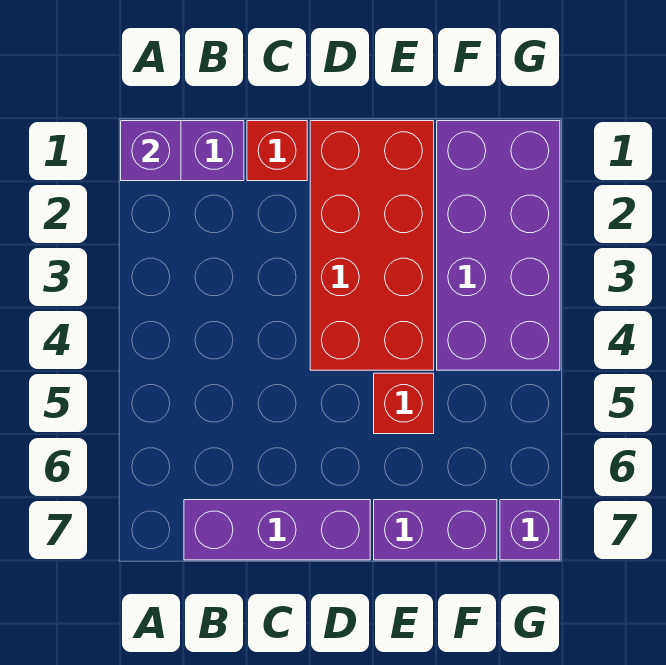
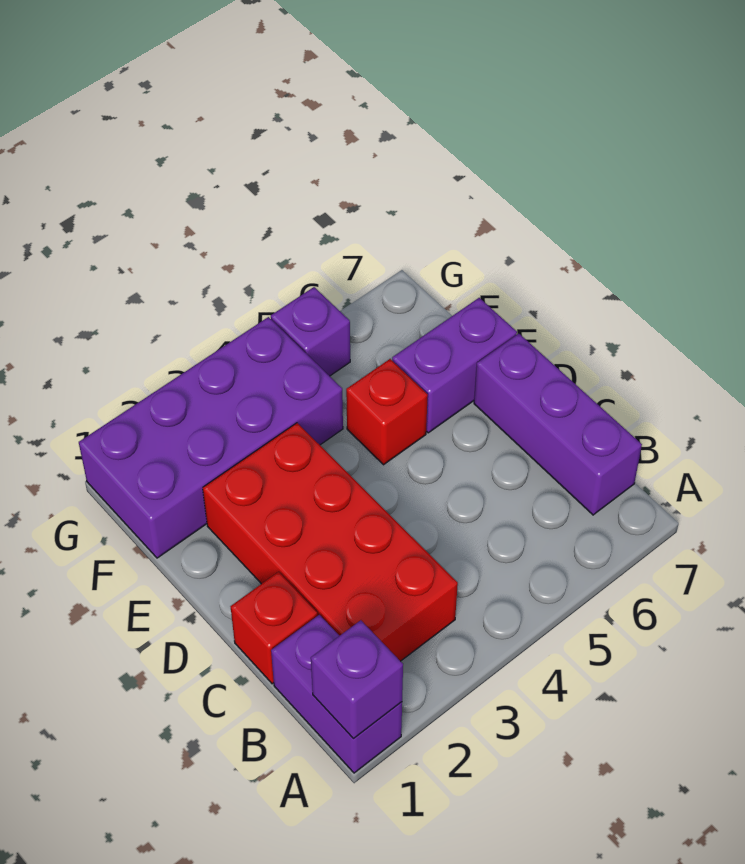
red 2x4 brick [310,121,434,370] -> red 2x4 brick turned to [203,423,458,661]
purple 1x2 brick [374,500,497,560] -> purple 1x2 brick turned to [392,298,517,433]
purple 1x1 brick [500,500,560,560] -> purple 1x1 brick moved to [271,287,350,376]

